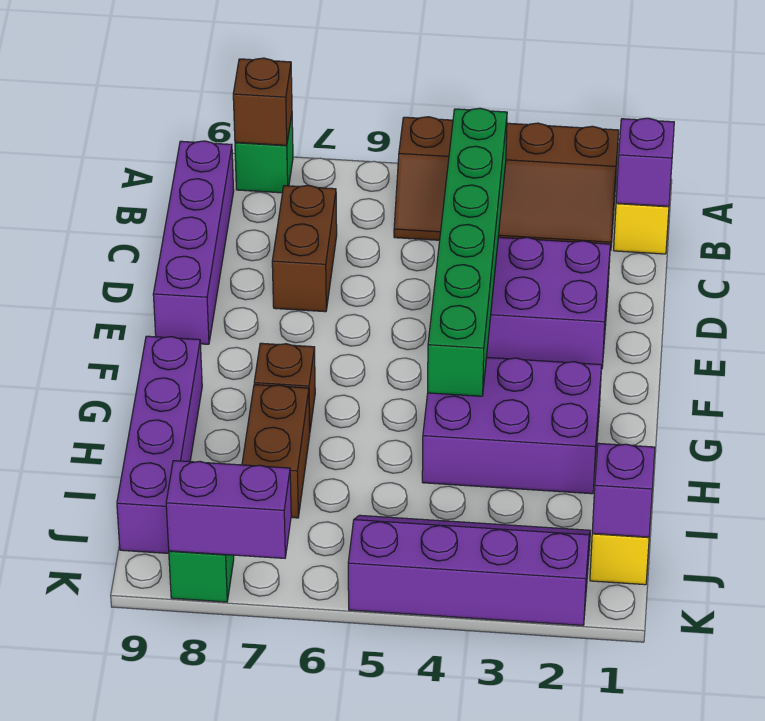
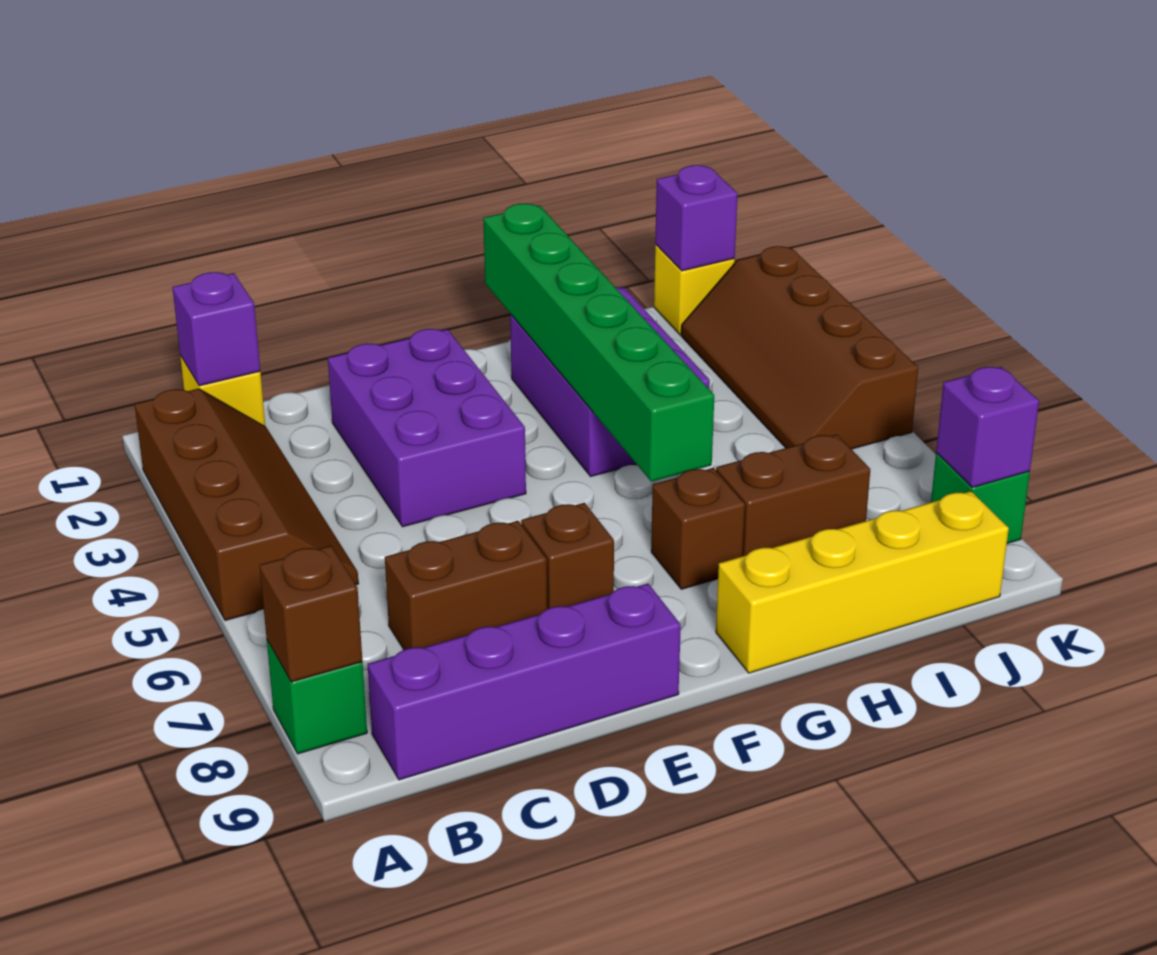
green 1x6 brick [428,108,507,396] -> green 1x6 brick turned to [483,204,714,482]
none -> brown 1x1 brick [521,503,614,609]
purple 1x4 brick [117,336,202,553] -> yellow 1x4 brick [716,491,1009,673]
purple 2x4 slope [348,515,590,625] -> brown 2x4 slope [681,246,918,449]
purple 1x2 brick [166,461,291,558] -> purple 1x1 brick [936,367,1039,487]

